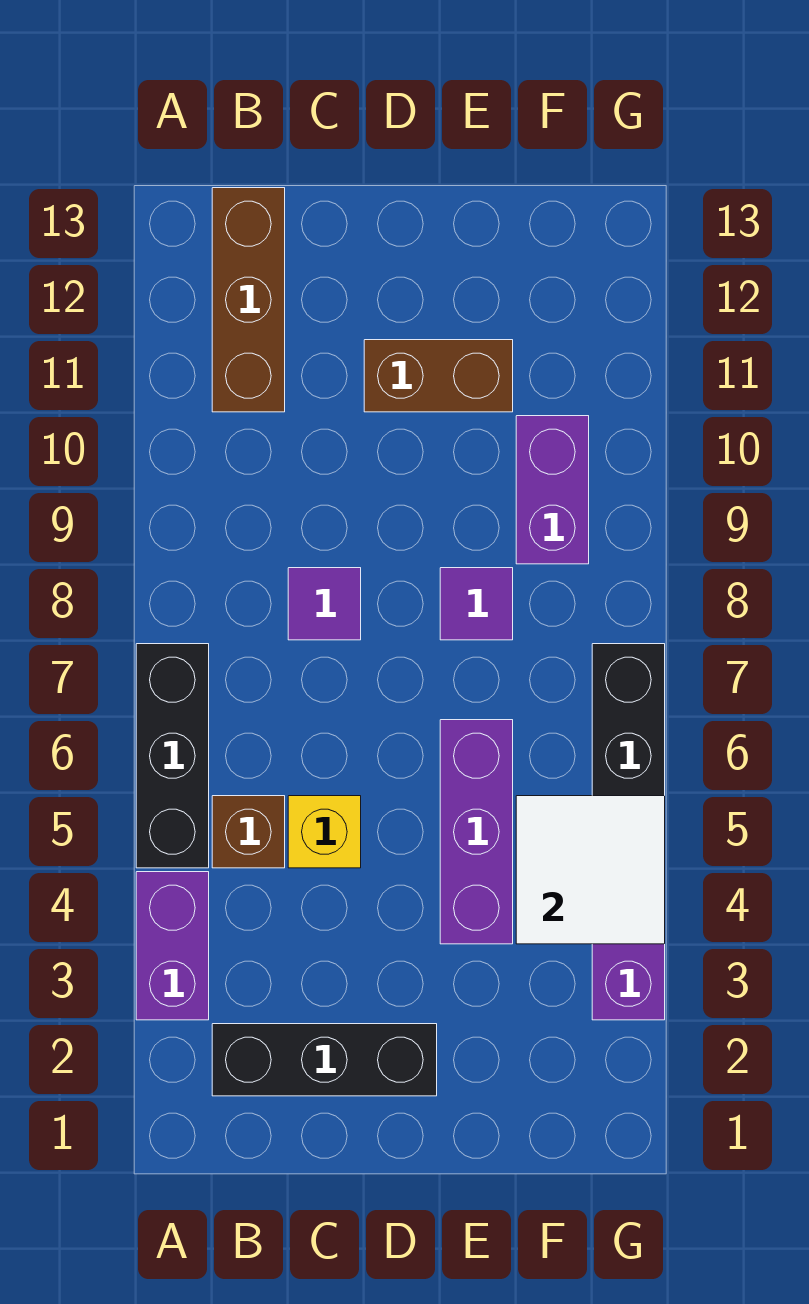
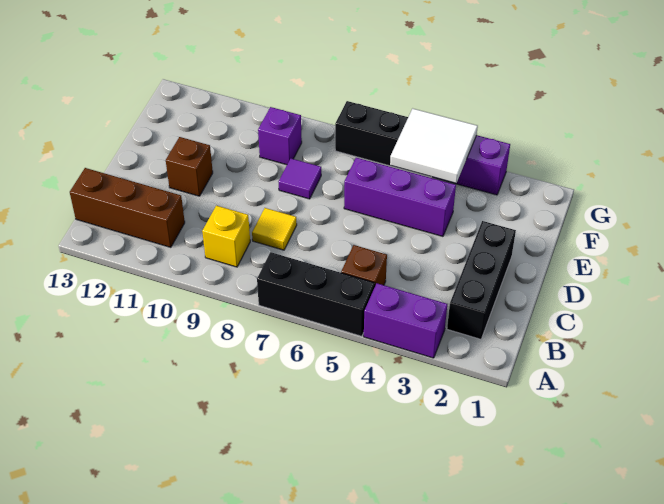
yellow 1x1 brick [288,796,361,868] -> yellow 1x1 brick moved to [202,206,250,267]
purple 1x1 tile [288,568,361,640] -> yellow 1x1 tile [252,208,297,250]
brown 1x2 brick [364,340,513,412] -> brown 1x1 brick [166,137,213,196]
purple 1x2 brick [516,416,589,564] -> purple 1x1 brick [258,107,302,165]

